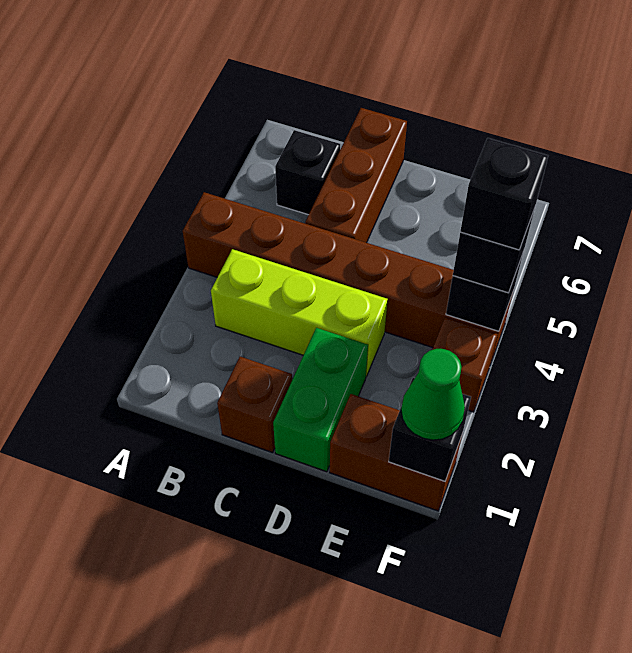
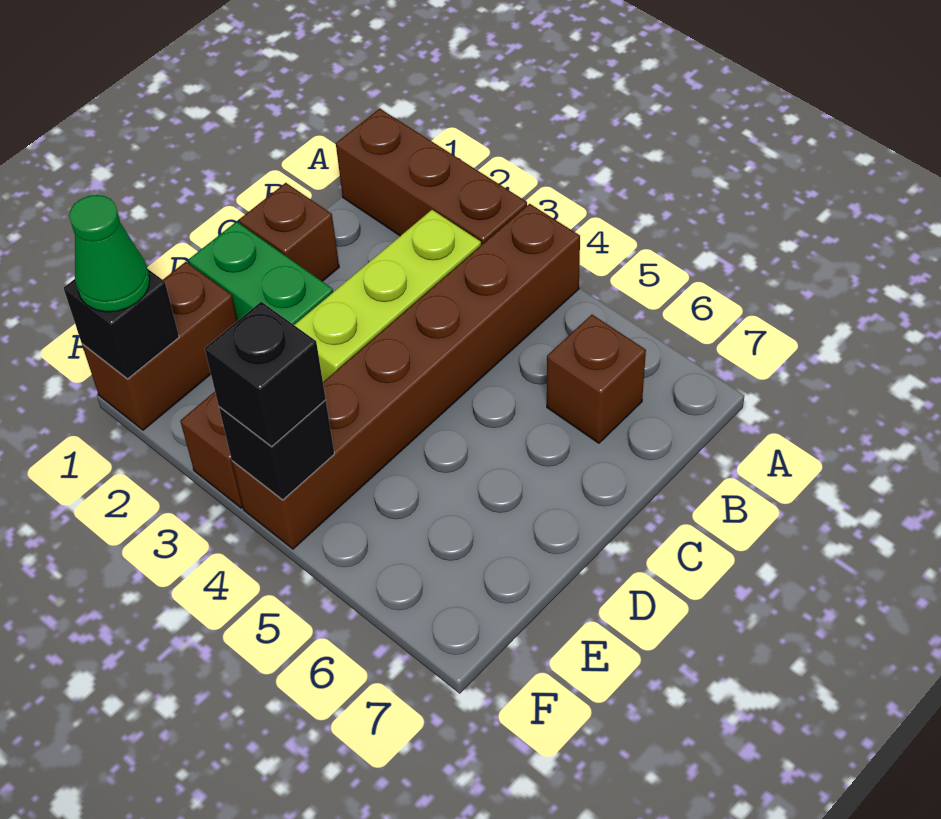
black 1x1 brick [275,130,340,215] -> brown 1x1 brick [547,315,646,443]
brown 1x3 brick [305,108,407,243] -> brown 1x3 brick moved to [336,109,527,245]
black 1x1 brick [460,138,548,250] -> none

